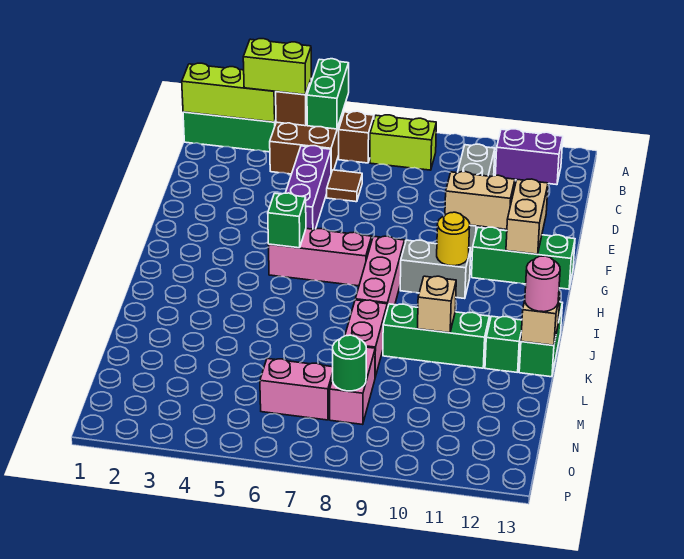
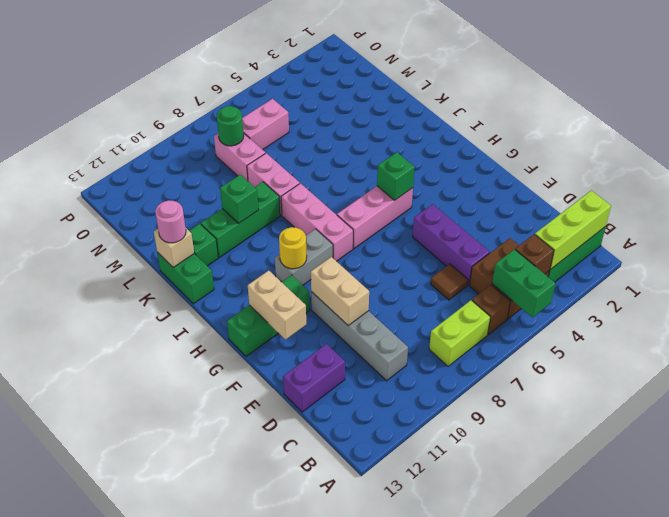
lime 1x2 brick [243,39,311,95] -> none
purple 1x2 brick [495,129,563,185] -> purple 1x2 brick moved to [283,344,345,412]
tan 1x2 brick [445,172,515,229] -> tan 1x2 brick turned to [311,257,369,325]
tan 1x1 brick [418,276,456,333] -> green 1x1 brick [220,175,259,224]

